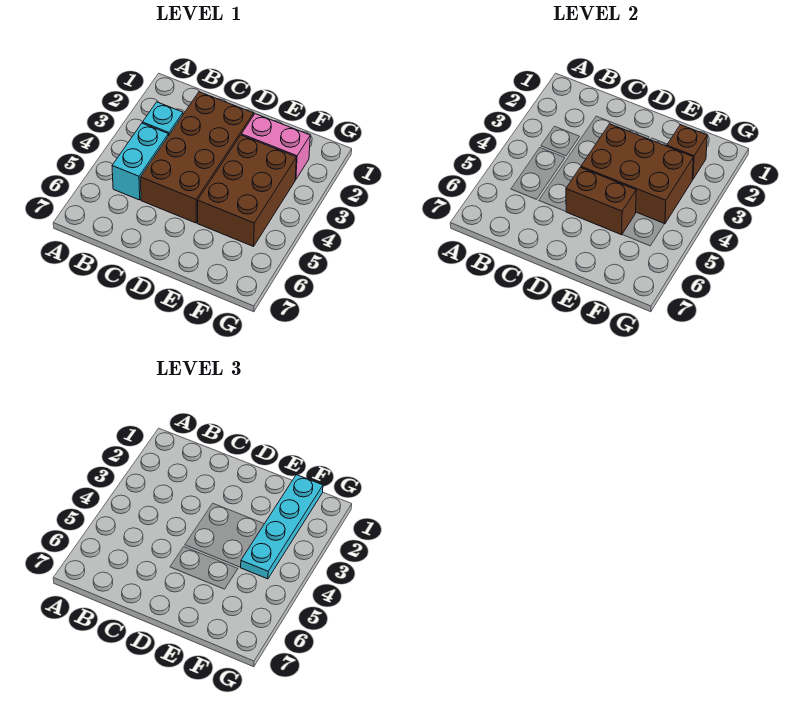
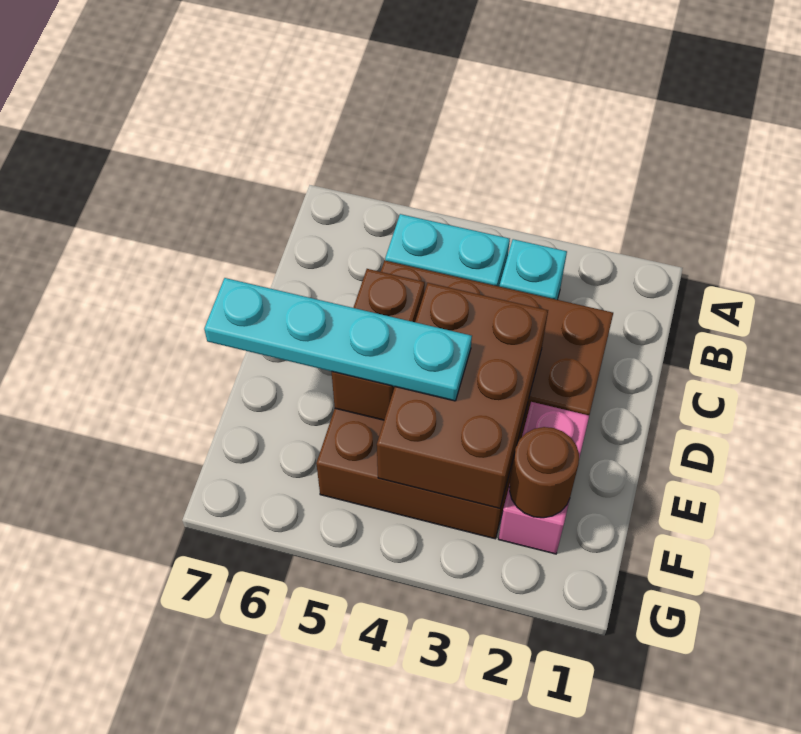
cyan 1x4 plate [241,475,323,579] -> cyan 1x4 plate moved to [204,278,472,401]
brown 1x1 brick [667,125,707,180] -> brown 1x1 round brick [510,427,579,518]

